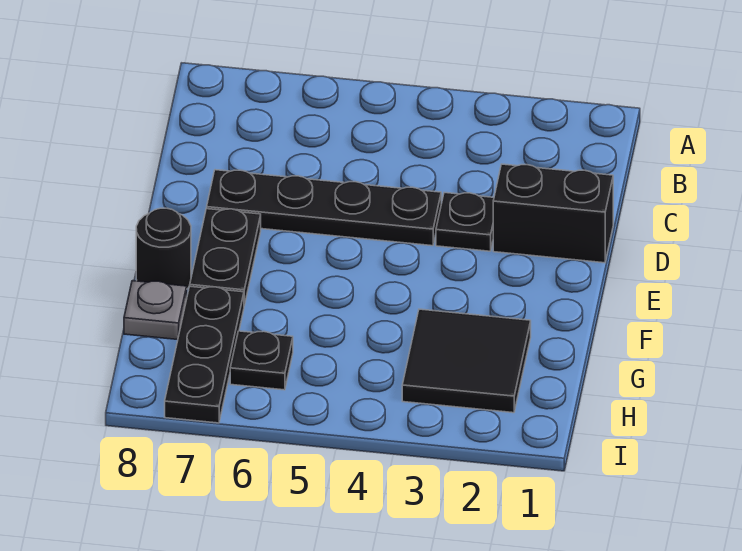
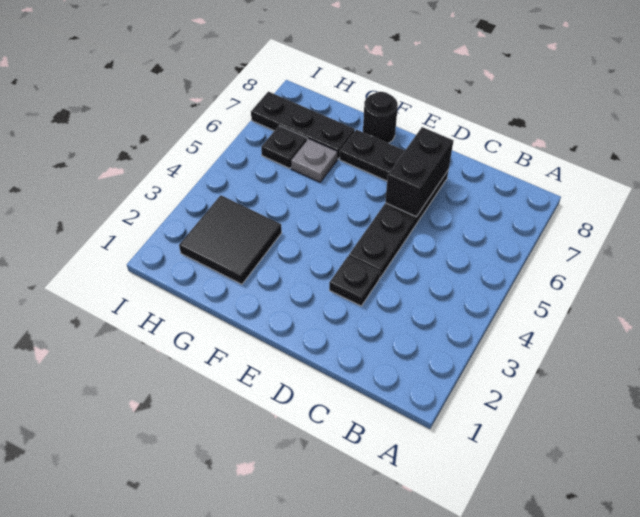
black 1x2 brick [493,164,613,263] -> black 1x2 brick moved to [385,127,453,217]
grey 1x1 plate [124,281,187,340] -> grey 1x1 plate moved to [291,139,337,182]

